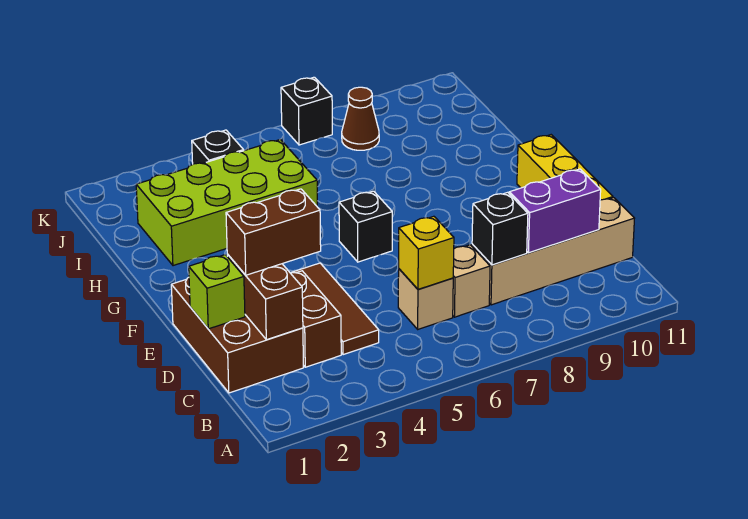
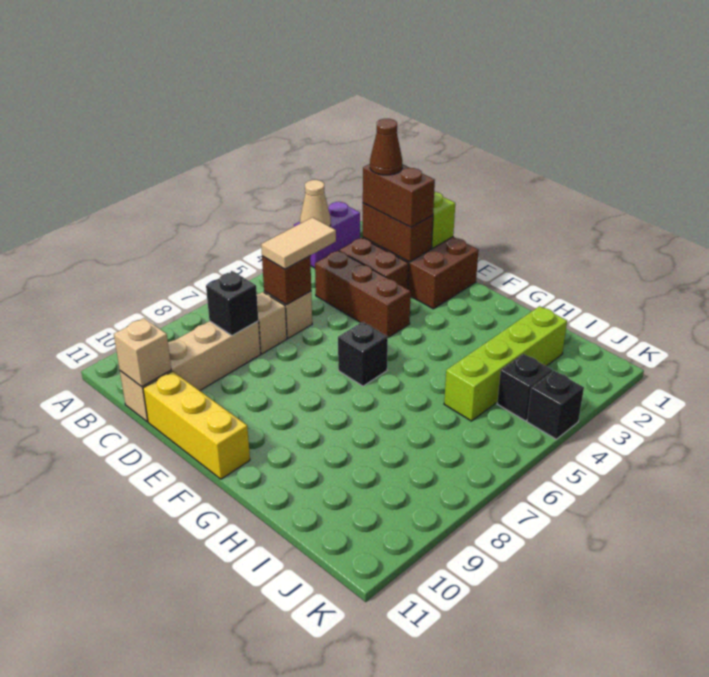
none -> tan 1x1 cone [300,180,331,227]
brown 1x3 tile [291,263,379,355] -> brown 1x3 brick [315,251,411,337]
none -> tan 1x2 tile [261,217,336,269]
yellow 1x1 brick [399,216,454,289] -> brown 1x1 brick [262,256,311,305]
purple 1x2 brick [509,169,601,253] -> purple 1x2 brick moved to [294,202,360,268]
none -> tan 1x1 brick [114,318,171,387]
brown 1x2 brick [226,189,321,275] -> brown 1x2 brick turned to [363,164,435,227]
lime 2x4 brick [136,139,317,266] -> lime 1x4 brick [444,306,567,421]
brown 1x1 cone [342,87,379,150] -> brown 1x1 cone moved to [370,119,402,175]
black 1x1 brick [281,77,332,145] -> black 1x1 brick moved to [527,371,584,439]

